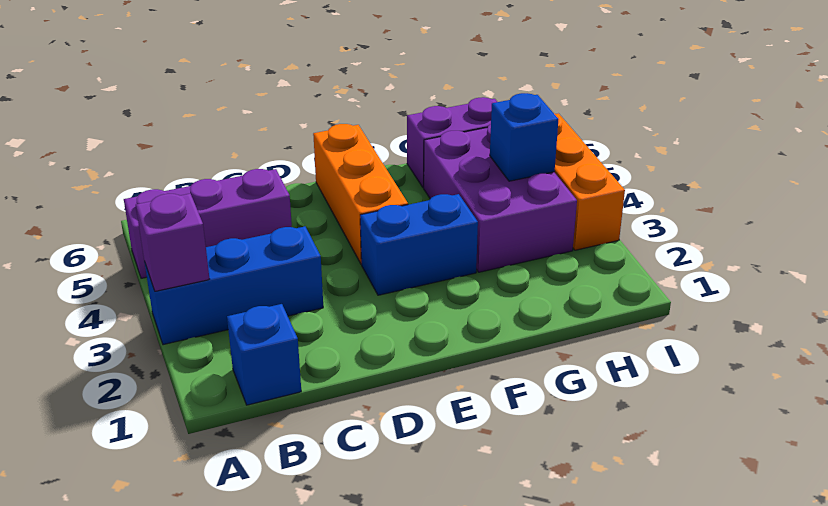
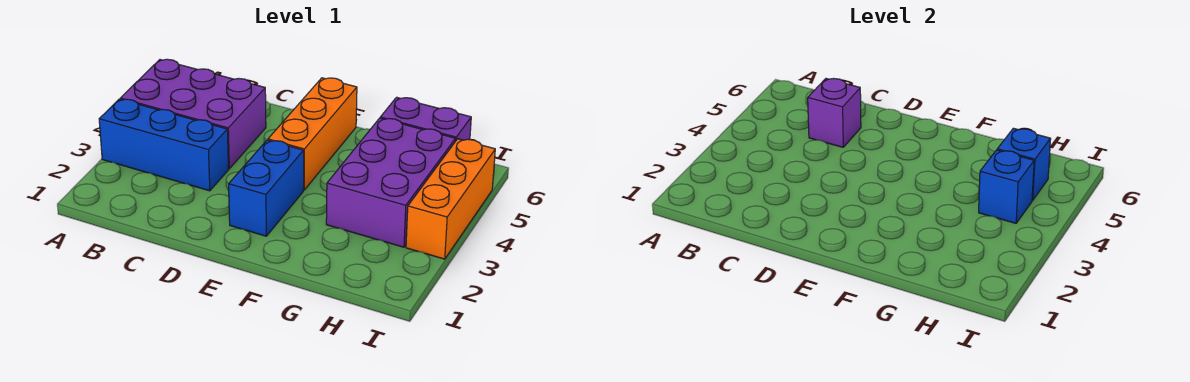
purple 1x1 brick [136,194,209,291] -> purple 1x1 brick moved to [808,79,861,147]
purple 1x3 brick [124,169,292,278] -> purple 2x3 brick [120,59,266,169]
blue 1x1 brick [227,304,301,405] -> blue 1x1 brick moved to [997,128,1051,200]
blue 1x2 brick [360,194,478,295] -> blue 1x2 brick turned to [229,140,304,236]

